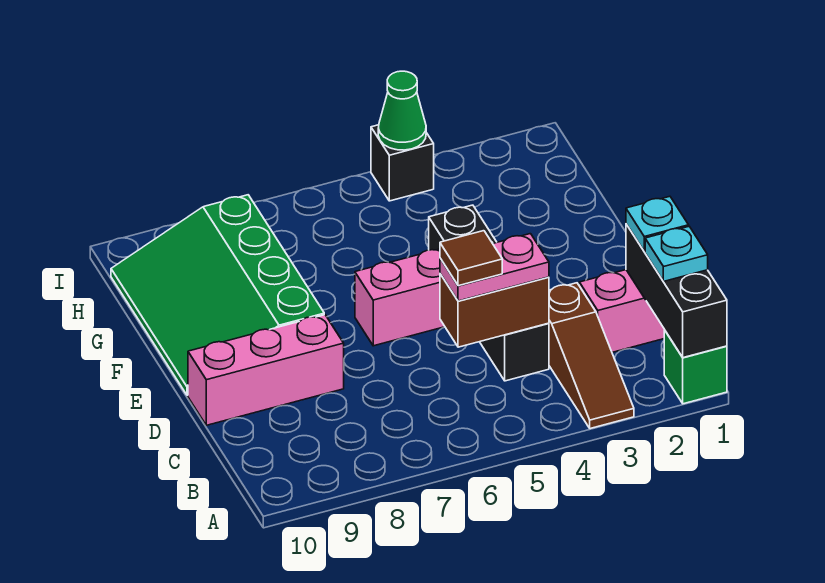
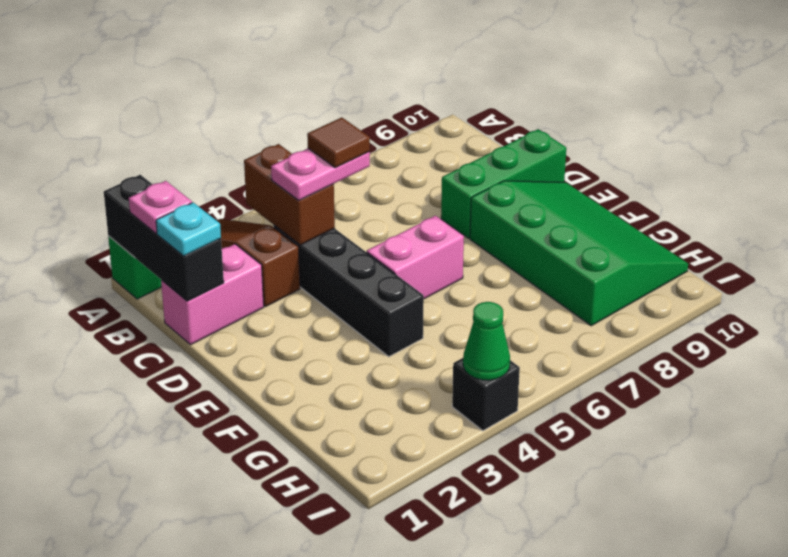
cyan 1x1 plate [645,227,708,281] -> pink 1x1 plate [129,181,192,233]
brown 1x2 brick [440,274,549,347] -> brown 1x2 brick turned to [244,144,335,245]
pink 1x3 brick [188,315,344,425] -> green 1x3 brick [441,129,566,238]

